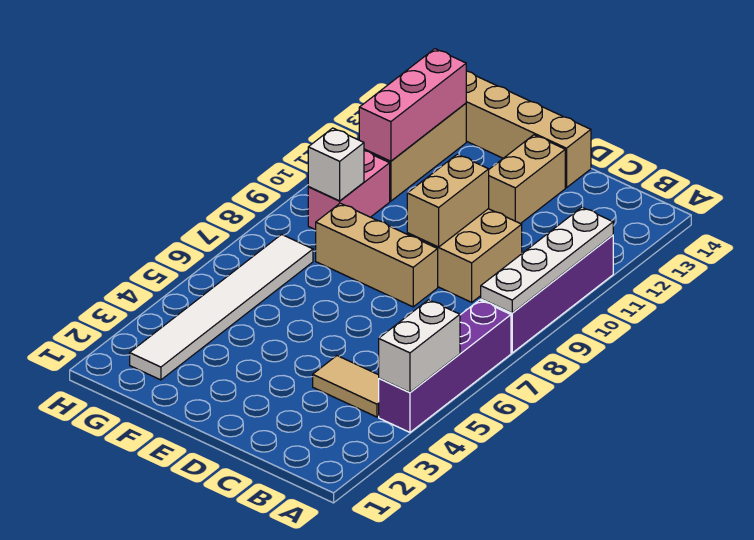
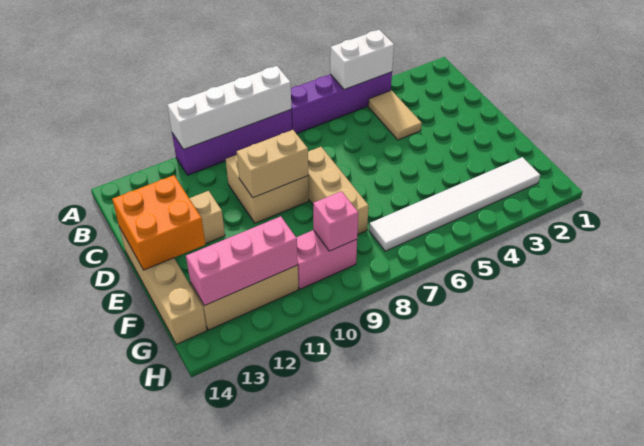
white 1x4 plate [481,207,613,313] -> white 1x4 brick [167,66,291,149]
none -> orange 2x2 brick [112,175,205,270]
white 1x1 brick [308,128,364,201] -> pink 1x1 brick [313,191,358,251]

